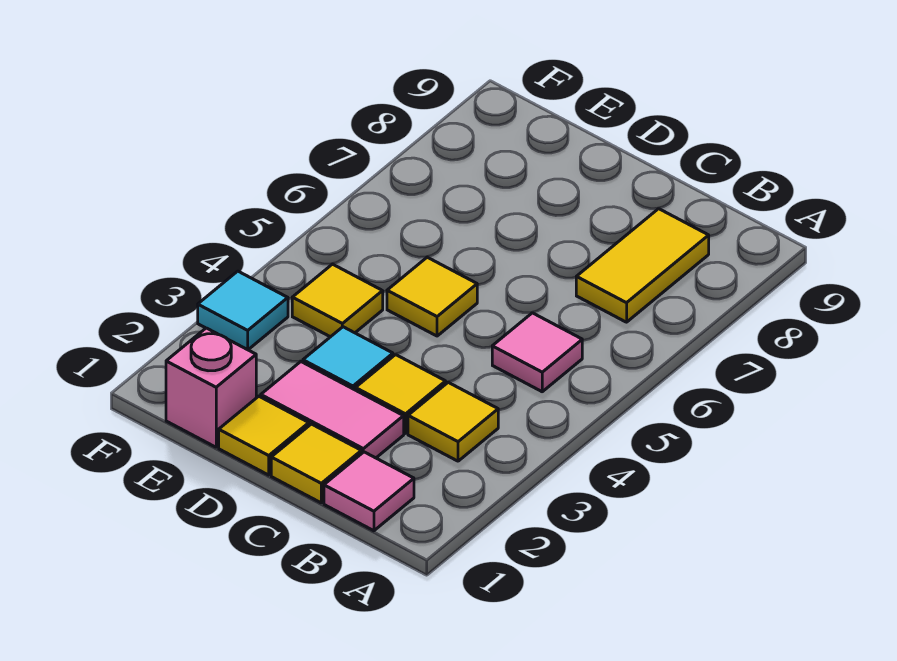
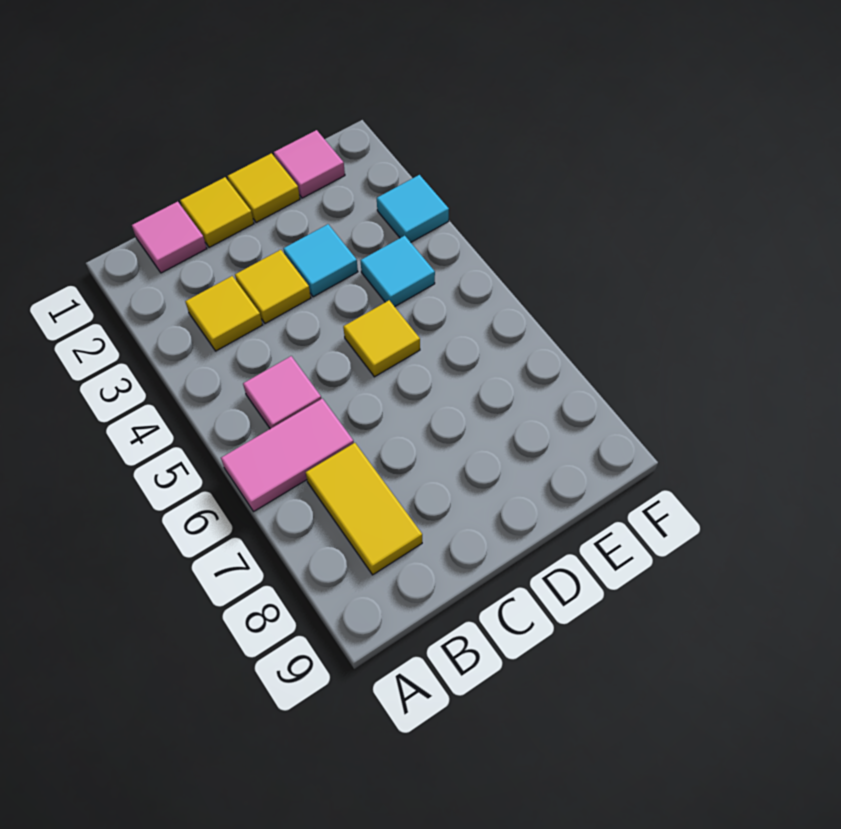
pink 1x2 tile [261,362,404,458] -> pink 1x2 tile moved to [221,399,354,512]
pink 1x1 brick [166,328,256,447] -> pink 1x1 tile [274,130,345,198]
yellow 1x1 tile [292,264,383,337] -> cyan 1x1 tile [361,236,435,307]

